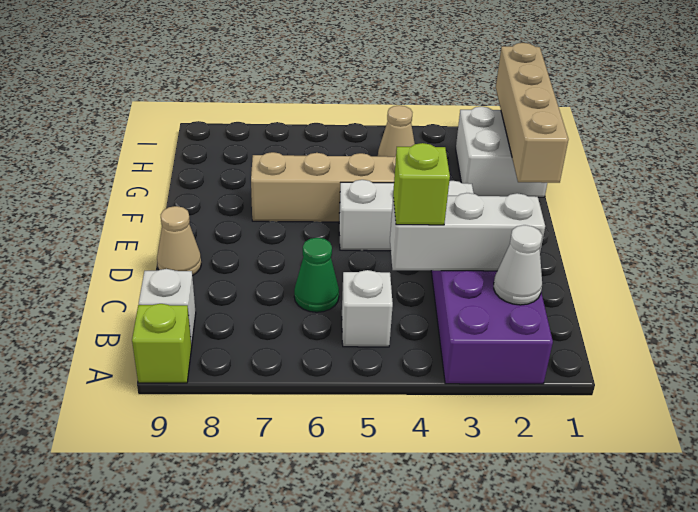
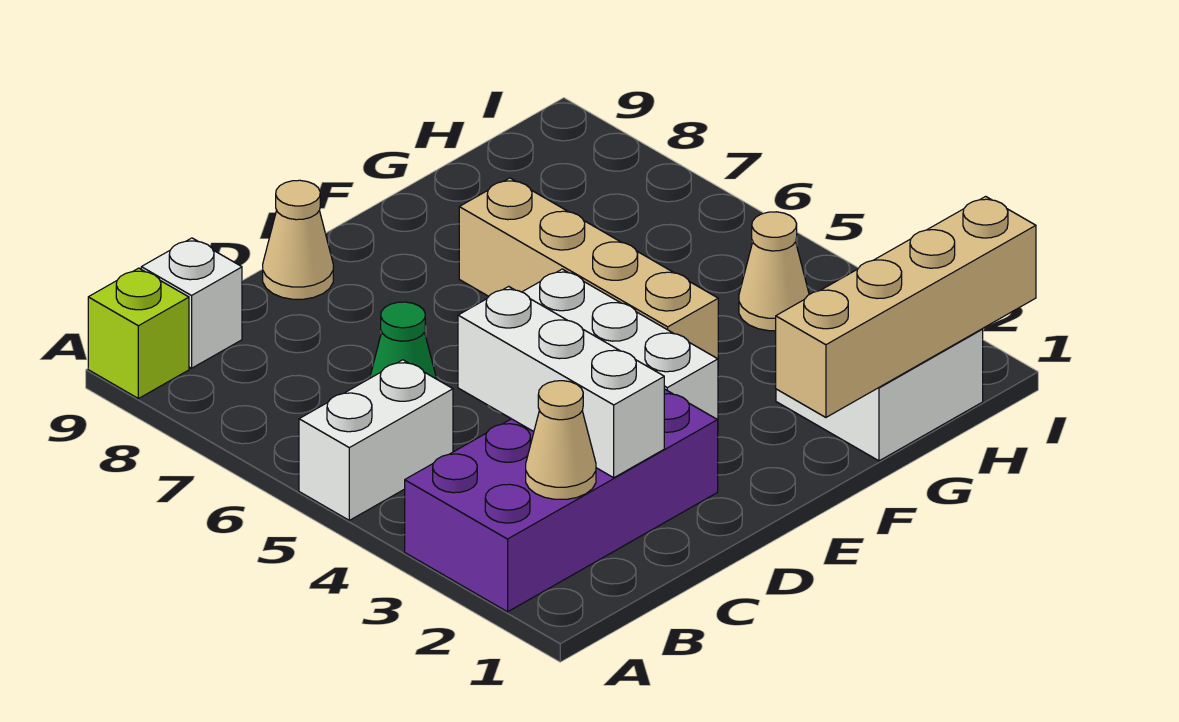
white 1x1 cone [494,225,542,305] -> tan 1x1 cone [526,381,596,499]
white 1x1 brick [342,270,393,347] -> white 1x2 brick [299,360,453,520]
lime 1x1 brick [393,143,450,225] -> none

